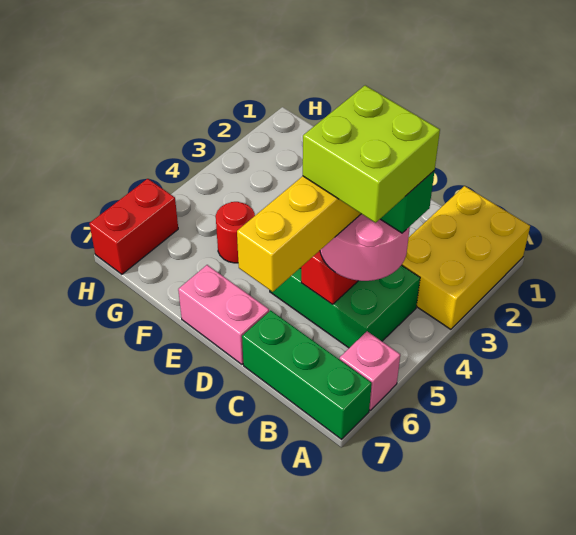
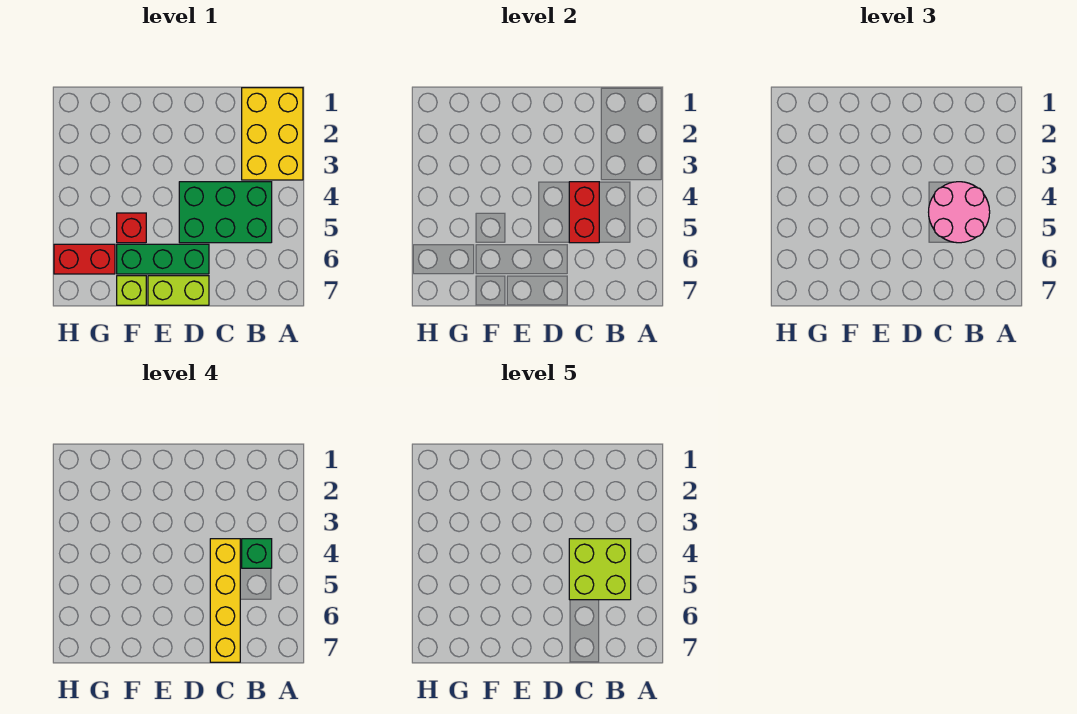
pink 1x1 brick [339,331,400,410] -> none
green 1x3 brick [242,310,372,439] -> green 1x3 brick moved to [117,244,209,274]
pink 1x2 brick [178,265,269,364] -> lime 1x2 brick [148,276,209,305]
red 1x1 round brick [216,202,255,263] -> red 1x1 brick [117,213,146,243]
none -> lime 1x1 brick [117,276,146,305]
red 1x2 brick [89,179,178,274] -> red 1x2 brick turned to [54,244,115,274]

